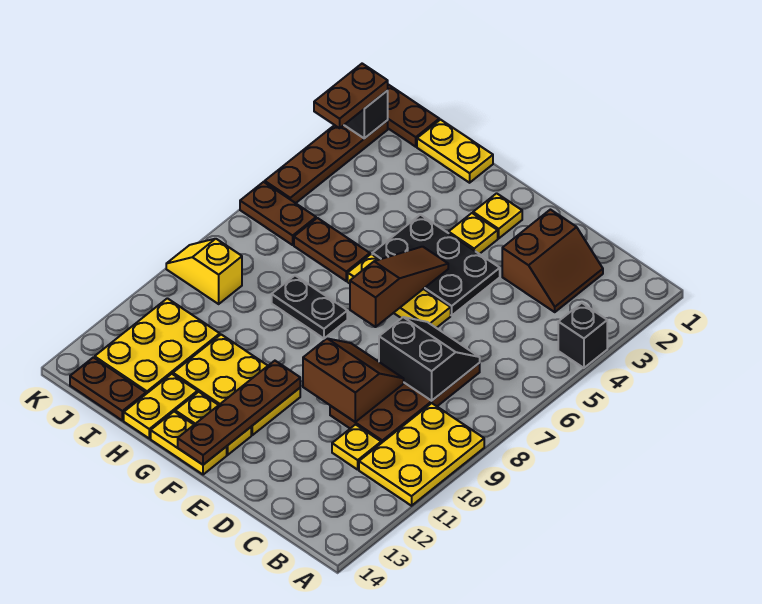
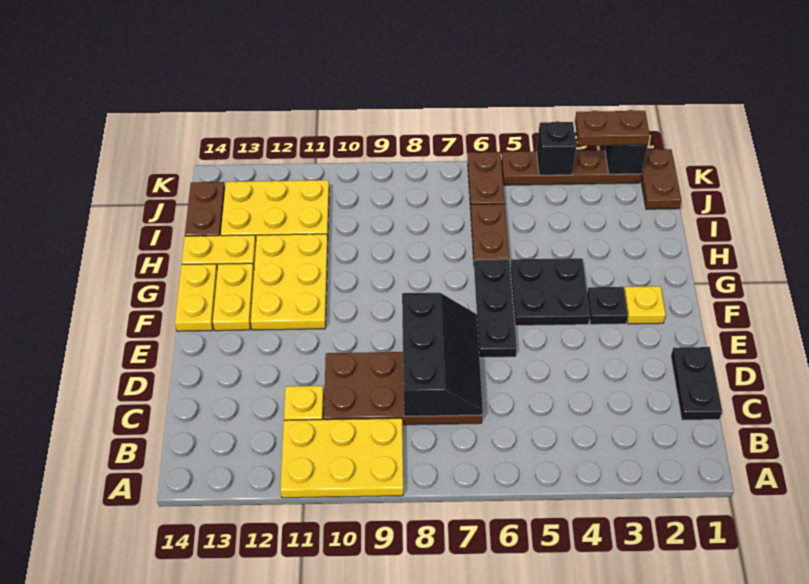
black 1x1 brick [558,303,607,368] -> black 1x1 brick moved to [537,121,576,175]
brown 2x2 slope [502,210,603,312] -> none
black 2x2 slope [379,317,480,401] -> black 2x3 slope [402,293,483,416]
brown 2x2 slope [303,339,404,422] -> none
black 2x3 plate [372,215,500,315] -> black 2x2 plate [510,258,590,326]
yellow 1x3 plate [348,254,451,328] -> black 1x3 plate [474,259,517,358]
yellow 1x1 plate [449,213,498,254] -> black 1x1 plate [587,287,628,325]
brown 1x3 slope [350,247,448,327] -> none
brown 1x4 plate [178,361,300,465] -> none
black 1x2 plate [272,276,347,338] -> black 1x2 plate moved to [671,347,722,420]
yellow 1x2 plate [417,120,493,183] -> none
yellow 1x2 slope [166,239,242,304] -> none

